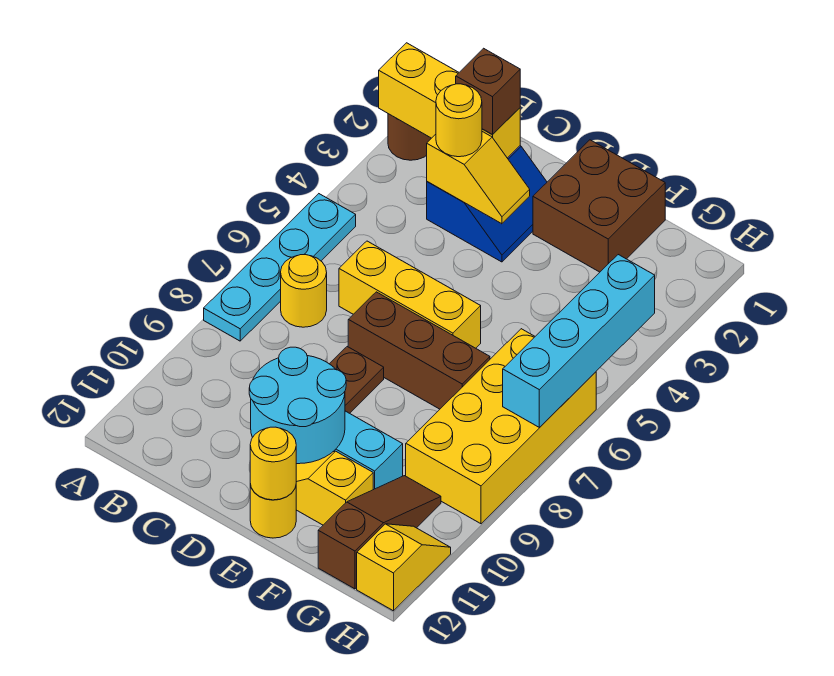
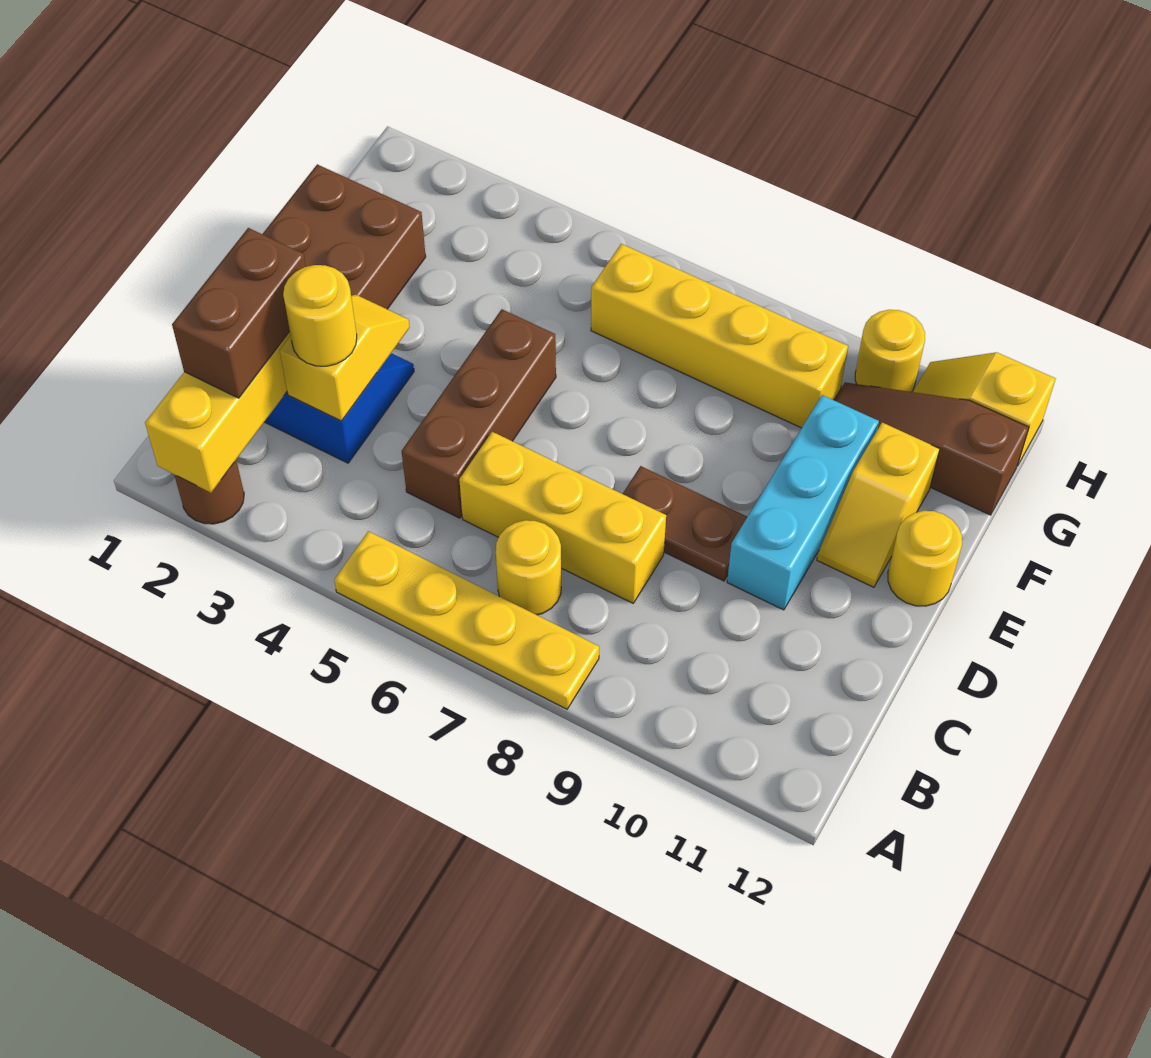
cyan 1x4 plate [204,194,356,341] -> yellow 1x4 plate [334,531,599,709]
brown 1x1 brick [456,48,520,134] -> brown 1x2 brick [172,228,306,398]
yellow 1x3 brick [339,241,481,348] -> yellow 1x3 brick turned to [459,432,666,603]
brown 1x3 brick [348,292,490,409] -> brown 1x3 brick moved to [402,309,556,518]
cyan 2x2 round brick [249,347,346,464] -> none
yellow 1x1 round brick [250,427,296,500] -> yellow 1x1 round brick moved to [855,310,925,392]
yellow 2x4 brick [406,329,596,524] -> yellow 1x4 brick [591,244,848,428]
cyan 1x4 brick [503,255,655,428] -> none

